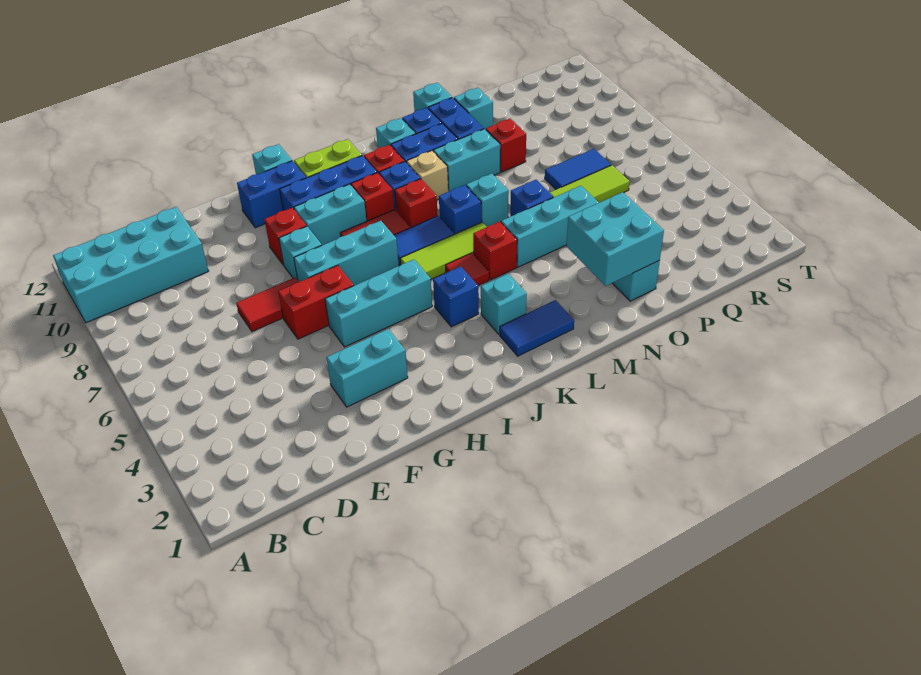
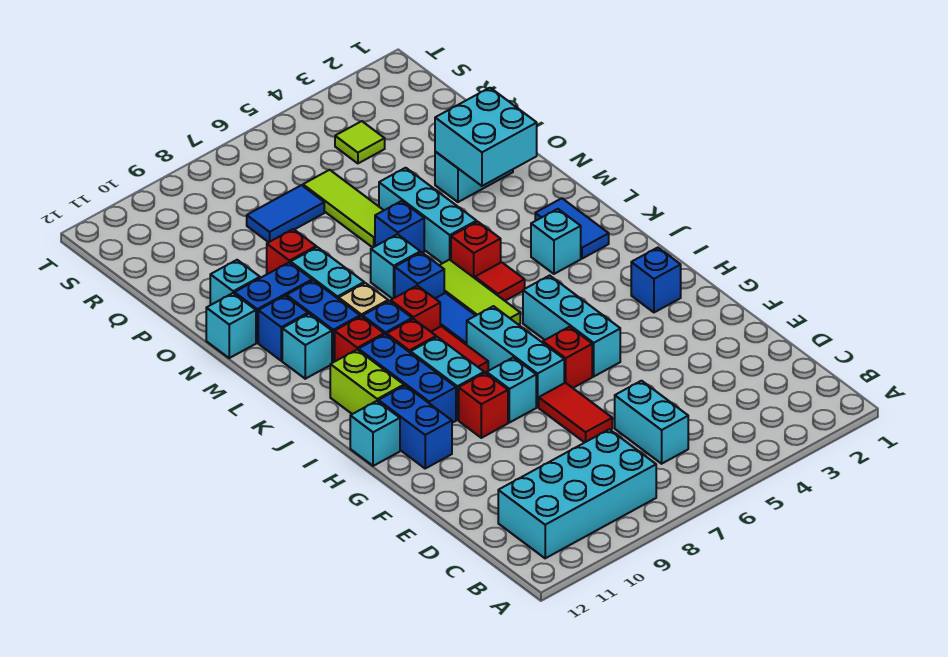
cyan 2x4 brick [53,207,208,323] -> cyan 2x4 brick turned to [498,429,656,558]
cyan 1x2 brick [326,329,408,407] -> cyan 1x2 brick moved to [615,381,688,464]
red 1x2 brick [278,265,354,339] -> red 1x1 brick [543,327,592,388]
blue 1x1 brick [433,266,479,327] -> blue 1x1 brick moved to [631,248,681,312]
blue 1x2 tile [545,149,611,189] -> blue 1x2 tile turned to [247,185,324,242]
none -> lime 1x1 tile [335,121,385,163]

